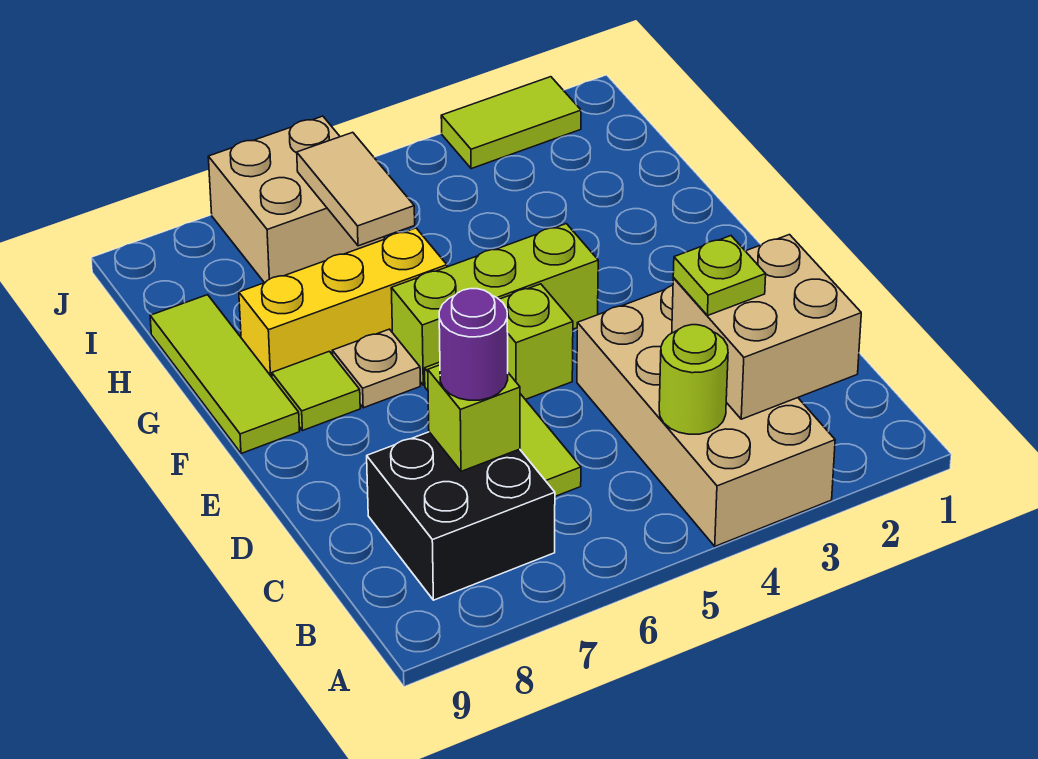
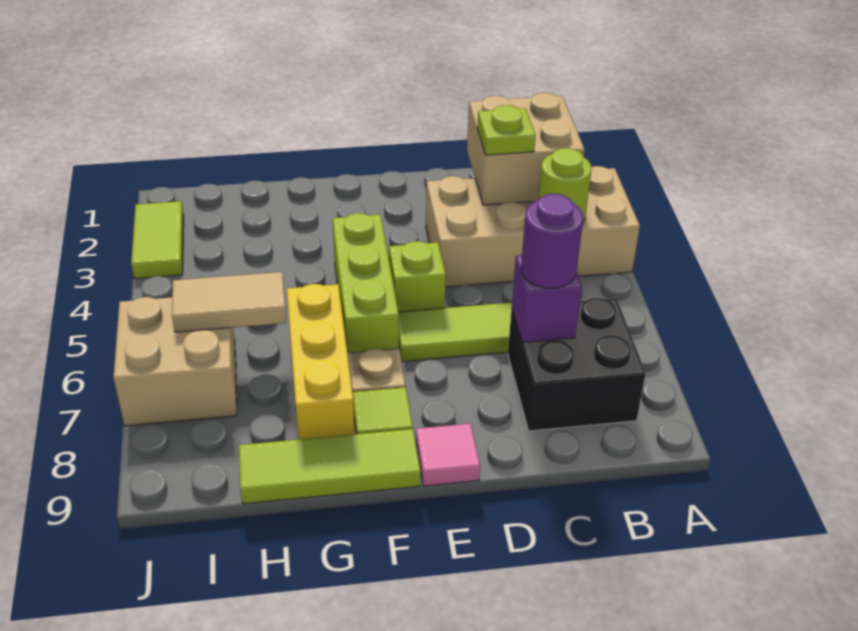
lime 1x1 brick [428,365,520,471] -> purple 1x1 brick [512,255,582,342]
none -> pink 1x1 tile [416,424,480,486]

